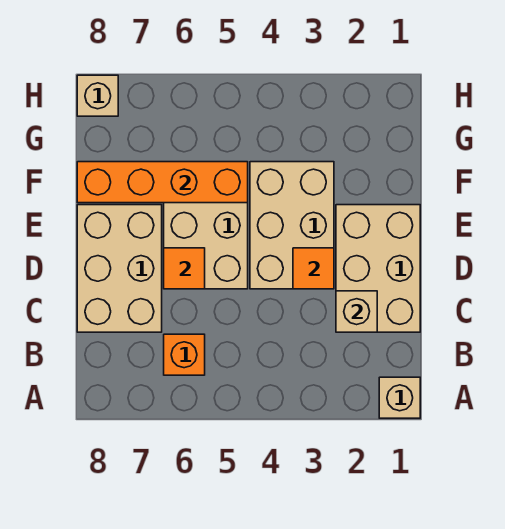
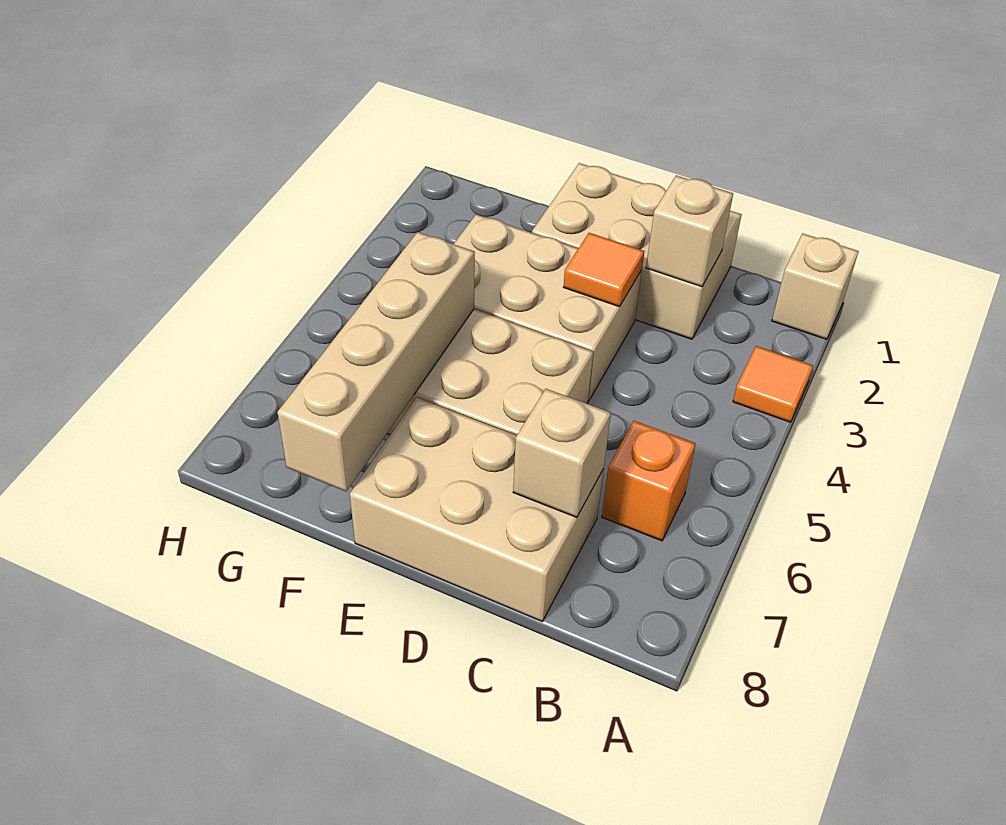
orange 1x1 tile [164,248,205,289] -> orange 1x1 tile moved to [733,346,813,422]
orange 1x4 brick [77,162,248,203] -> tan 1x4 brick [277,232,475,491]
tan 1x1 brick [77,75,118,116] -> tan 1x1 brick moved to [513,389,611,517]

